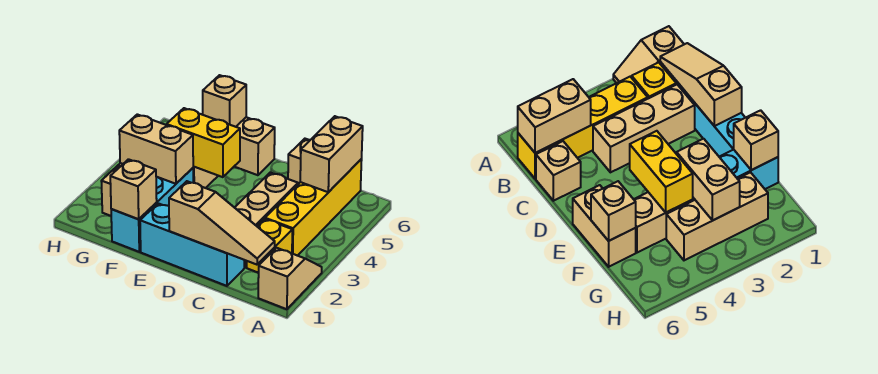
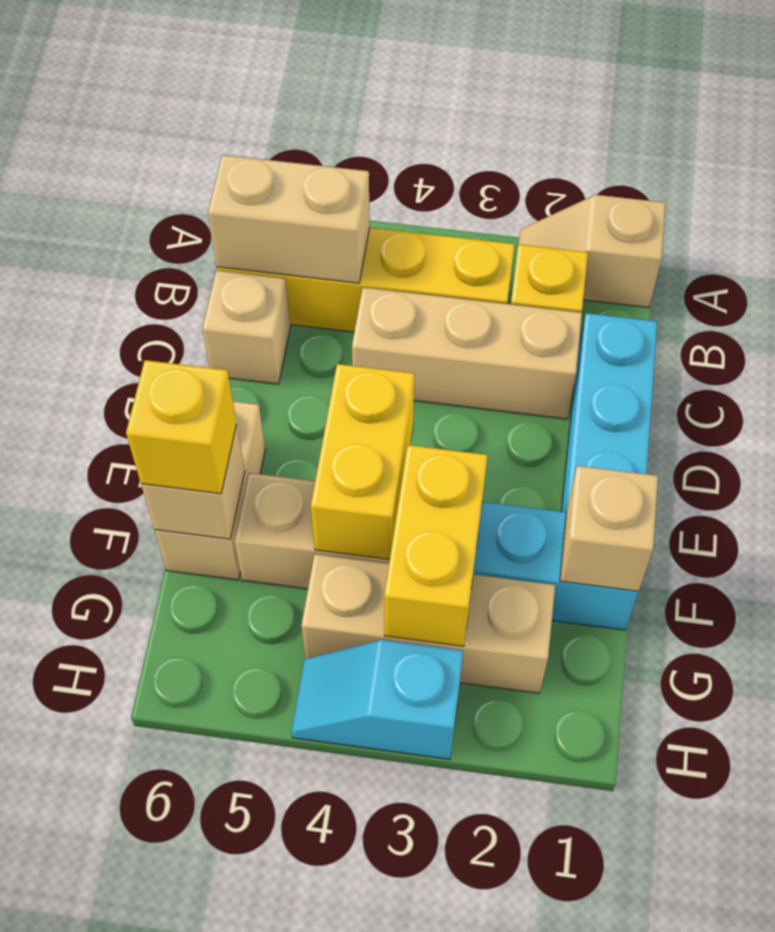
tan 1x3 slope [169,181,275,265] -> none
tan 1x2 brick [119,114,193,184] -> yellow 1x2 brick [384,445,488,646]
none -> yellow 1x1 brick [126,360,237,494]
none -> cyan 1x2 slope [292,640,463,759]

